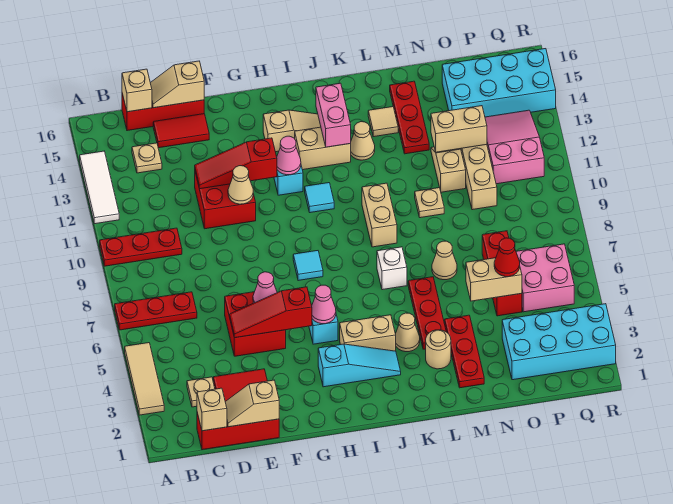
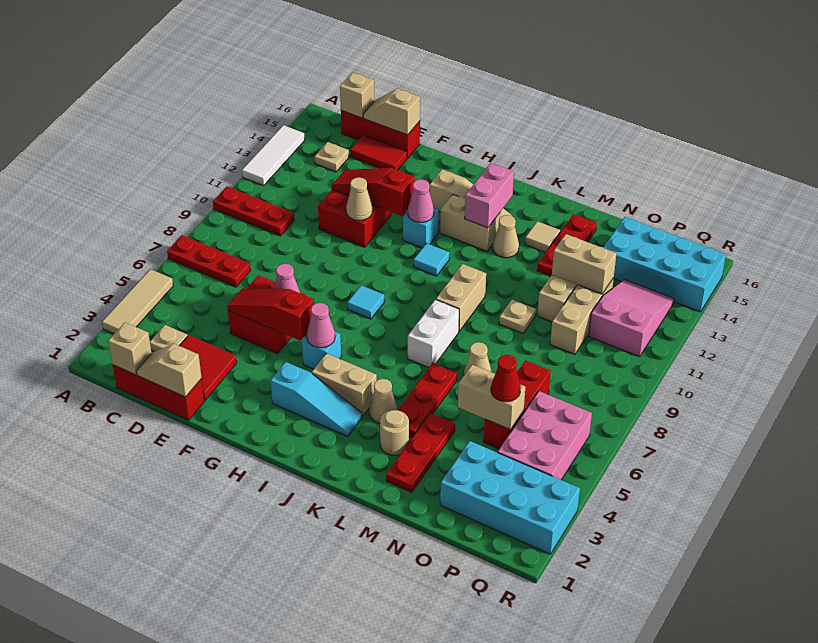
white 1x1 brick [377,247,407,290] -> white 1x2 brick [408,300,459,368]
pink 2x2 brick [516,244,574,312] -> pink 2x3 brick [497,391,592,480]

